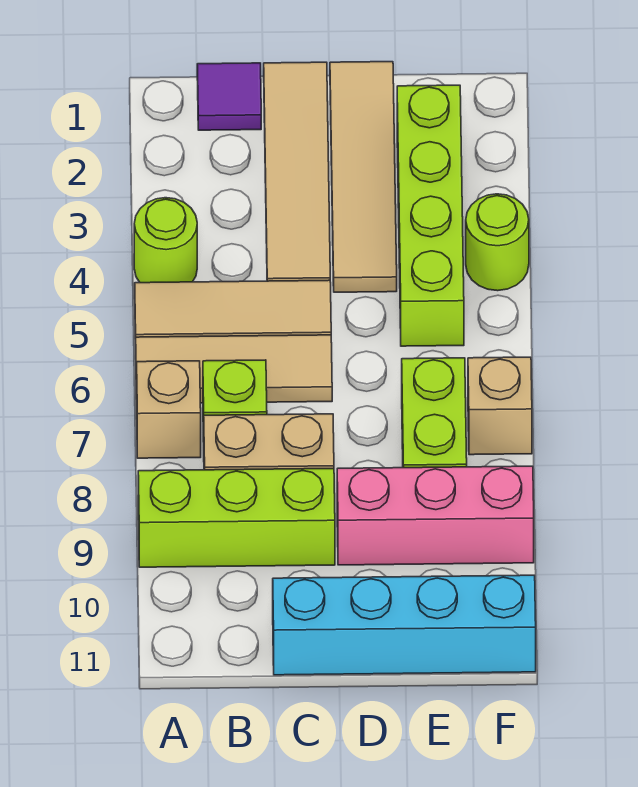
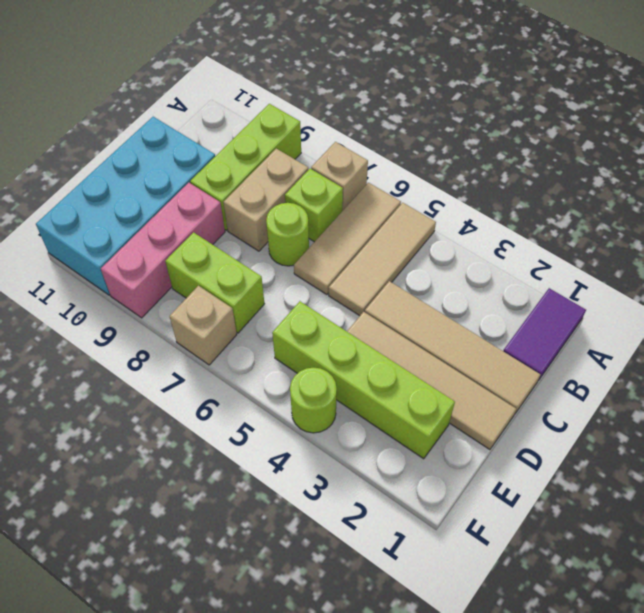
lime 1x1 round brick [134,198,197,283] -> lime 1x1 round brick moved to [266,203,309,266]
purple 1x1 tile [197,63,261,130] -> purple 1x2 tile [503,288,586,379]
cyan 1x4 brick [273,575,536,675] -> cyan 2x4 brick [36,117,215,295]

